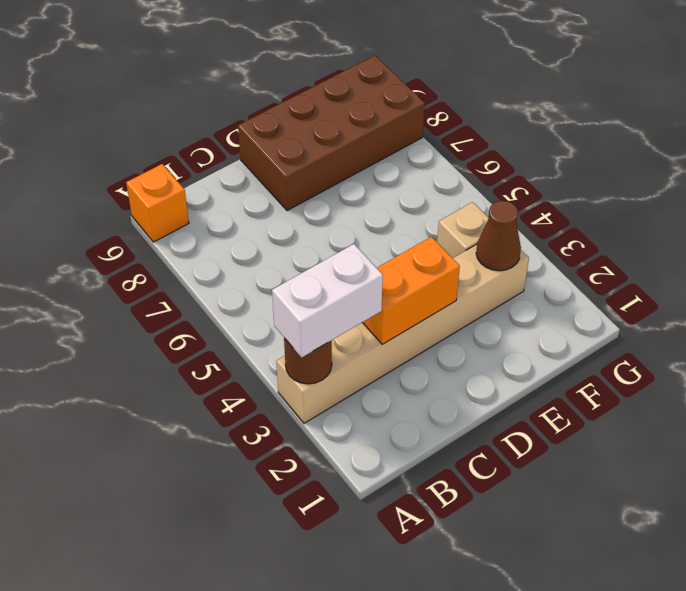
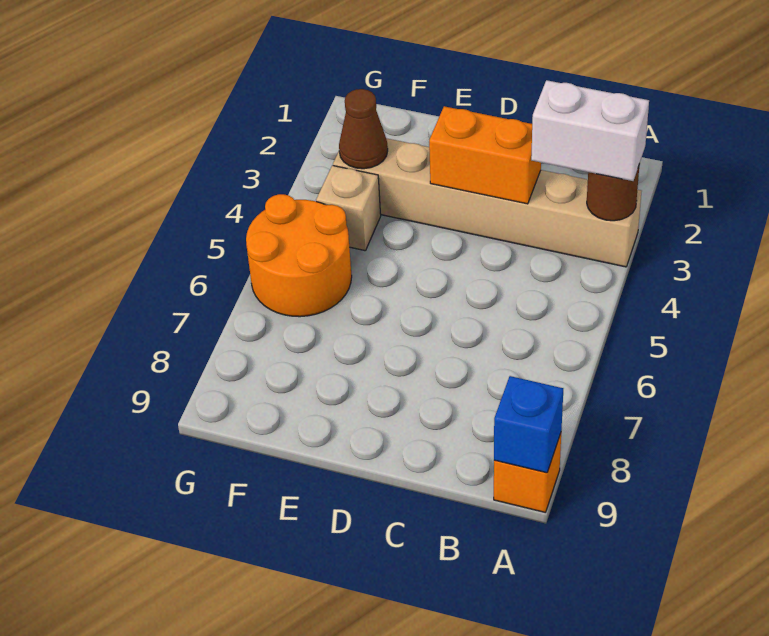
none -> blue 1x1 brick [494,376,563,473]
brown 2x4 brick [238,56,425,211] -> none
none -> orange 2x2 round brick [246,194,352,317]

